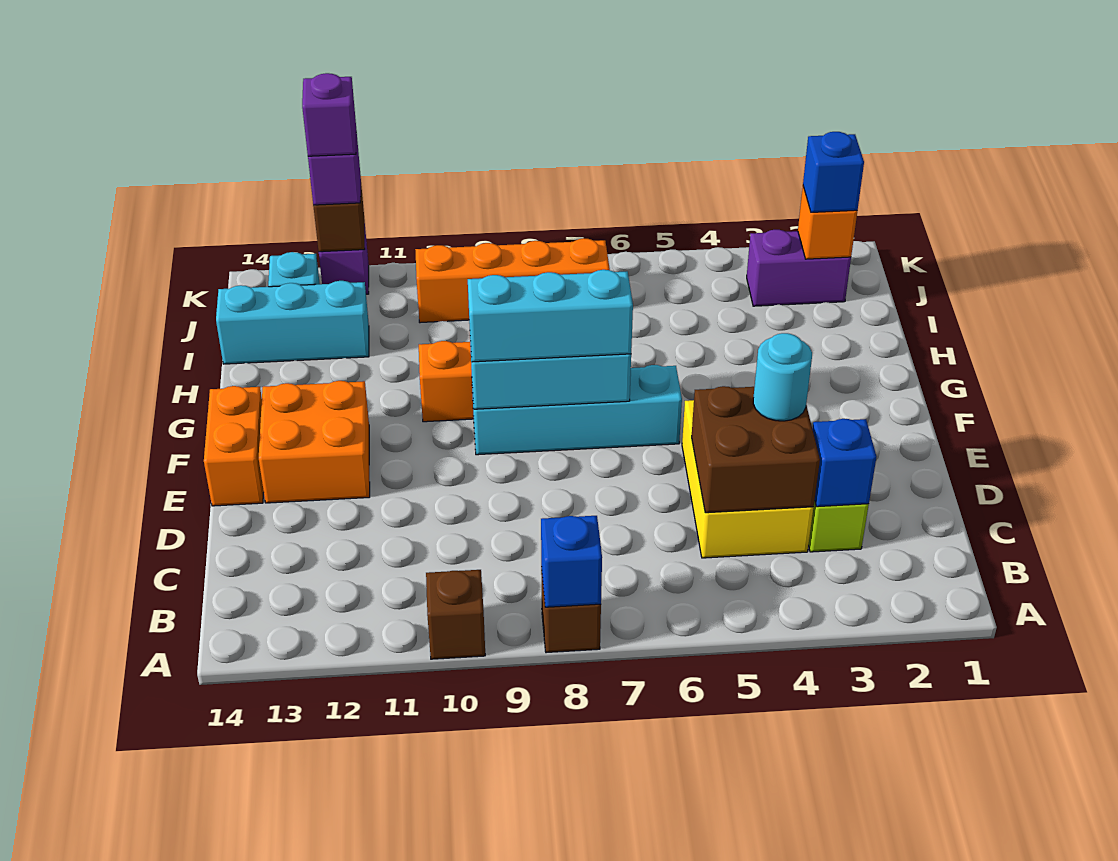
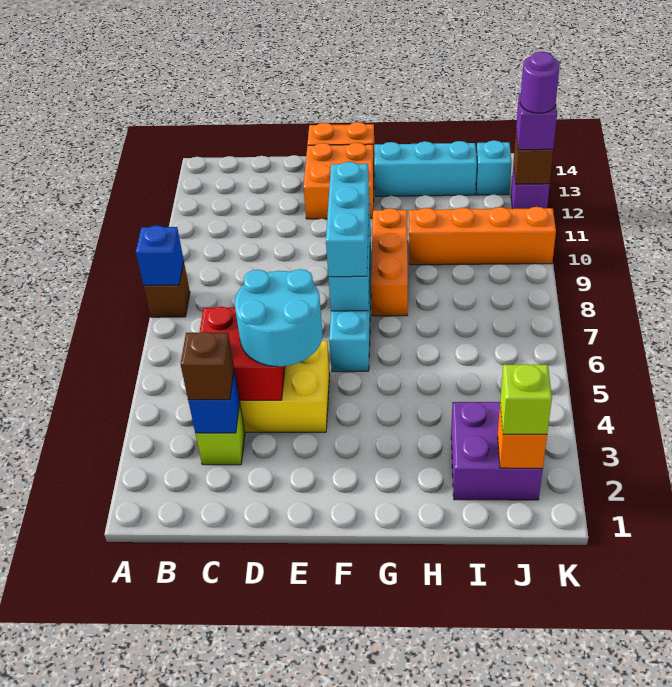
brown 1x1 brick [426,570,485,659] -> brown 1x1 brick moved to [181,332,234,400]
brown 2x2 brick [692,386,820,513] -> red 2x2 brick [199,307,285,400]
cyan 1x1 round brick [753,333,812,421] -> cyan 2x2 round brick [235,269,323,367]
cyan 1x3 brick [216,281,369,364] -> cyan 1x3 brick turned to [374,141,477,196]
purple 1x2 brick [747,230,851,306] -> purple 2x2 brick [451,402,543,500]
blue 1x1 brick [803,132,864,212] -> lime 1x1 brick [500,364,552,434]
orange 1x4 brick [415,238,610,323] -> orange 1x4 brick turned to [409,207,556,265]
purple 1x1 brick [302,73,356,156] -> purple 1x1 round brick [520,52,560,113]

